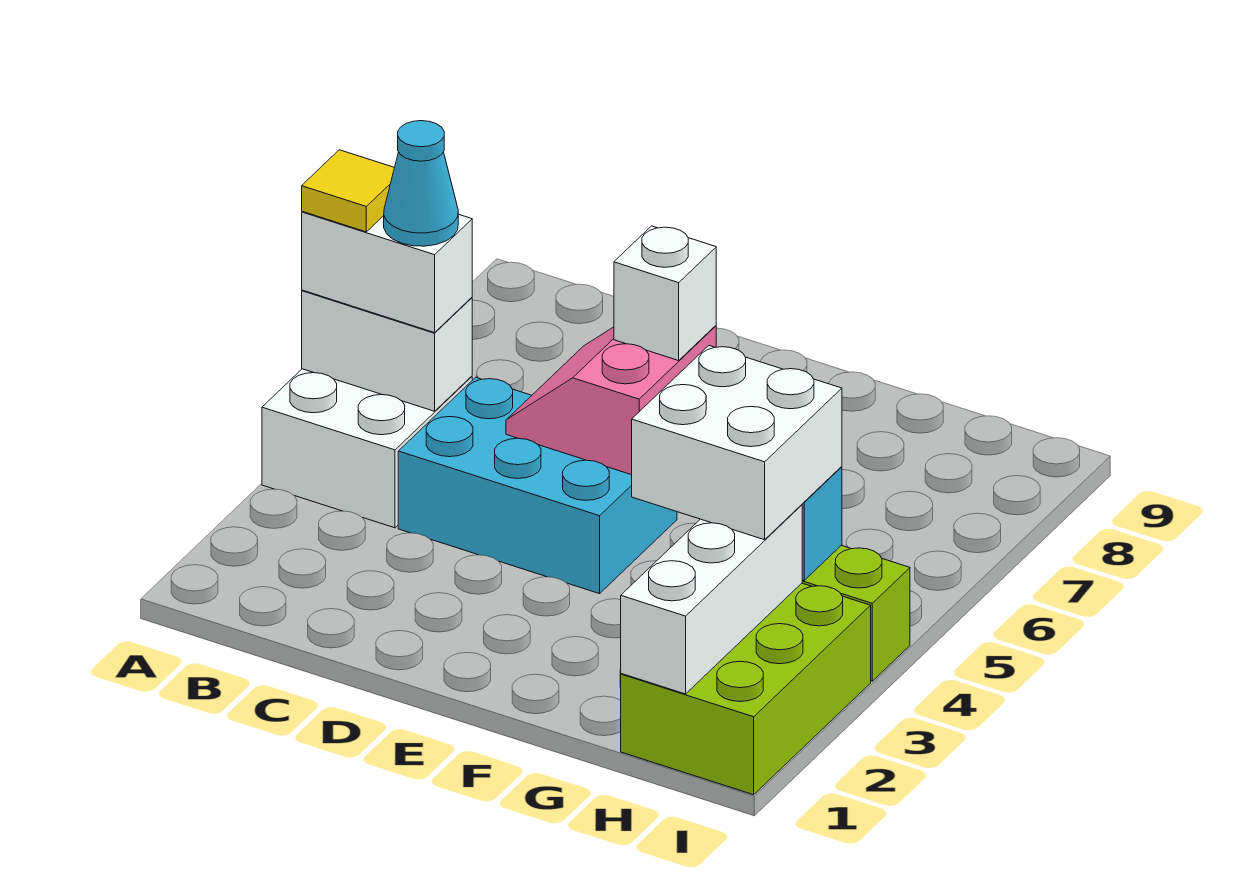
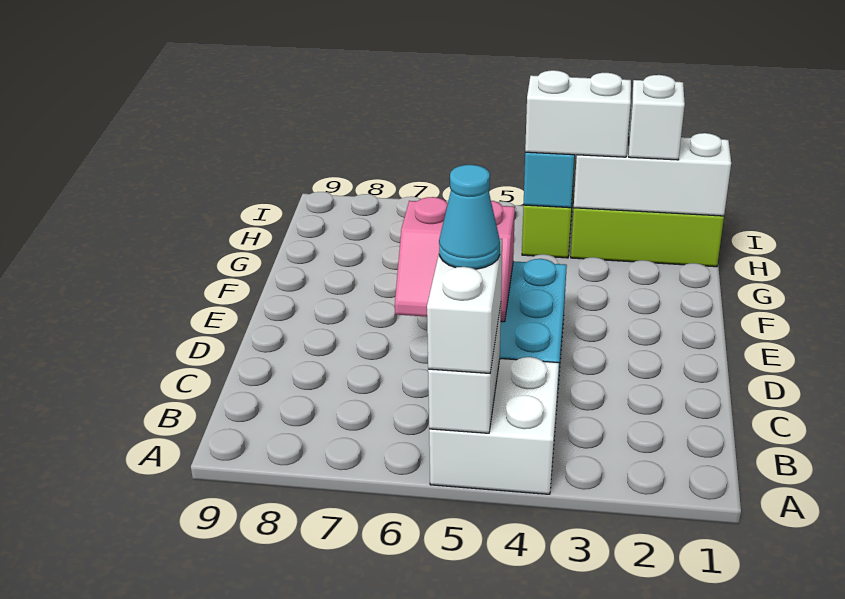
yellow 1x1 tile [302,150,394,232] -> none
white 1x1 brick [614,226,716,360] -> white 1x1 brick moved to [629,75,685,160]
white 2x2 brick [632,346,842,540] -> white 1x2 brick [525,70,631,157]

